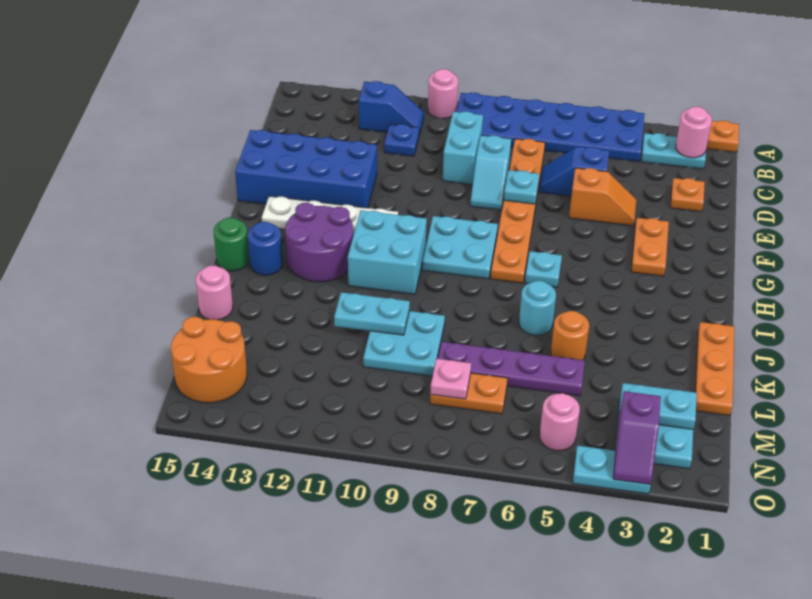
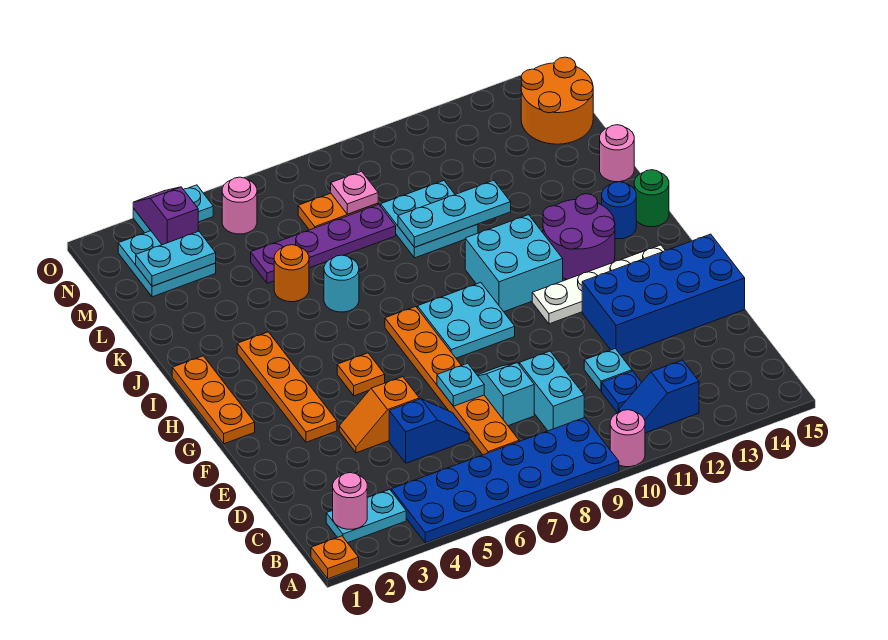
orange 1x1 plate [670,178,705,212] -> orange 1x1 plate moved to [337,353,385,396]
orange 1x2 plate [631,218,669,276] -> orange 1x4 plate [237,332,337,442]
cyan 1x1 plate [525,251,562,287] -> cyan 1x1 plate moved to [584,349,632,391]
orange 1x3 plate [695,322,734,415] -> orange 1x3 plate moved to [172,356,255,444]
cyan 1x2 plate [334,292,410,335] -> cyan 1x3 plate [398,180,511,247]

